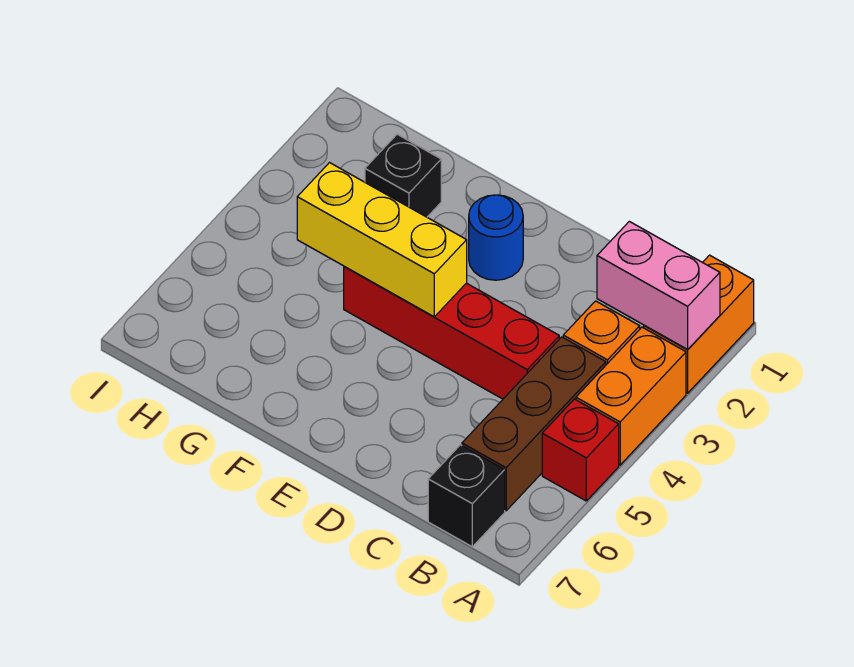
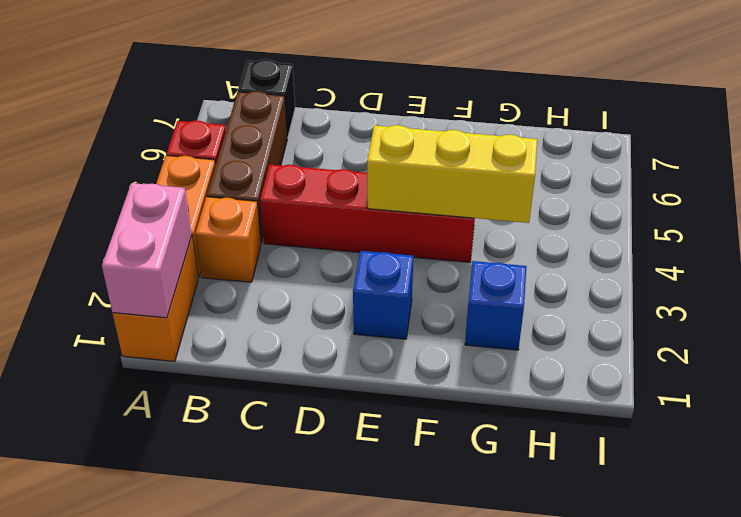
pink 1x2 brick [597,221,720,349] -> pink 1x2 brick turned to [102,183,192,318]
blue 1x1 round brick [469,195,523,280] -> blue 1x1 brick [353,251,413,339]
black 1x1 brick [365,134,441,217] -> blue 1x1 brick [465,261,527,350]

